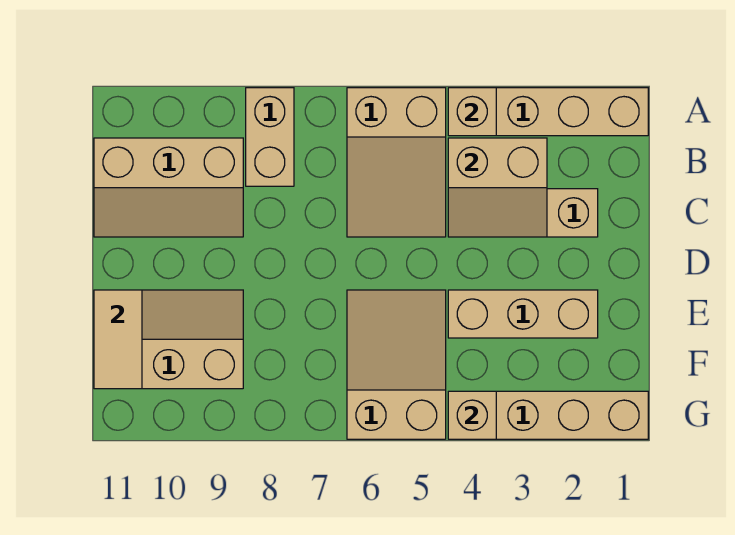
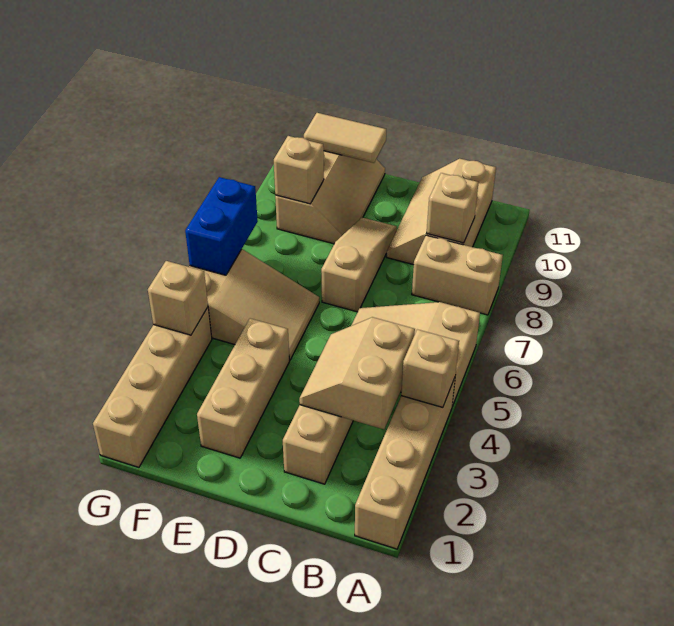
none -> tan 1x1 brick [427,173,479,243]
none -> tan 1x3 slope [321,217,397,312]
none -> tan 1x1 brick [274,136,324,204]
none -> blue 1x2 brick [185,177,258,275]

